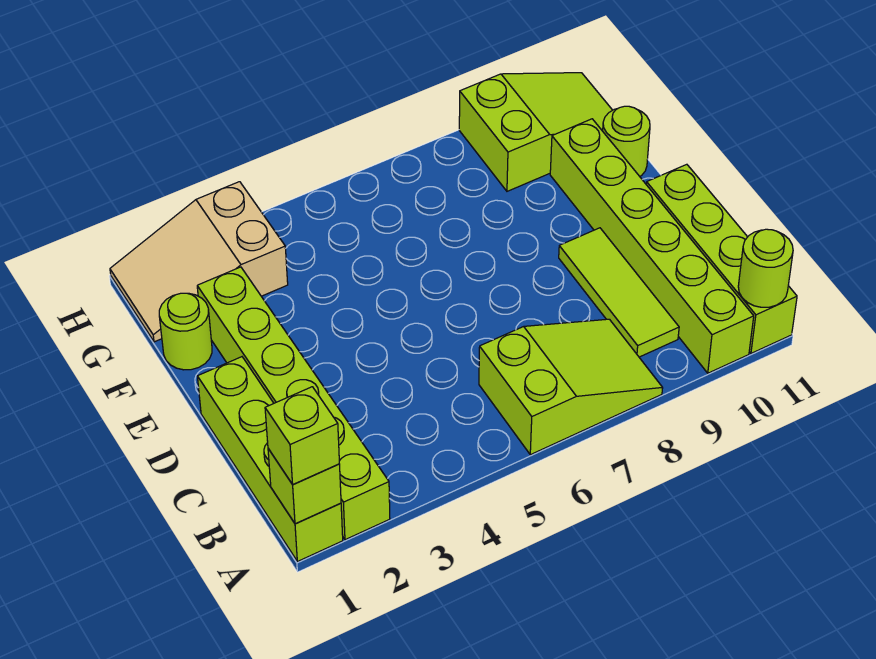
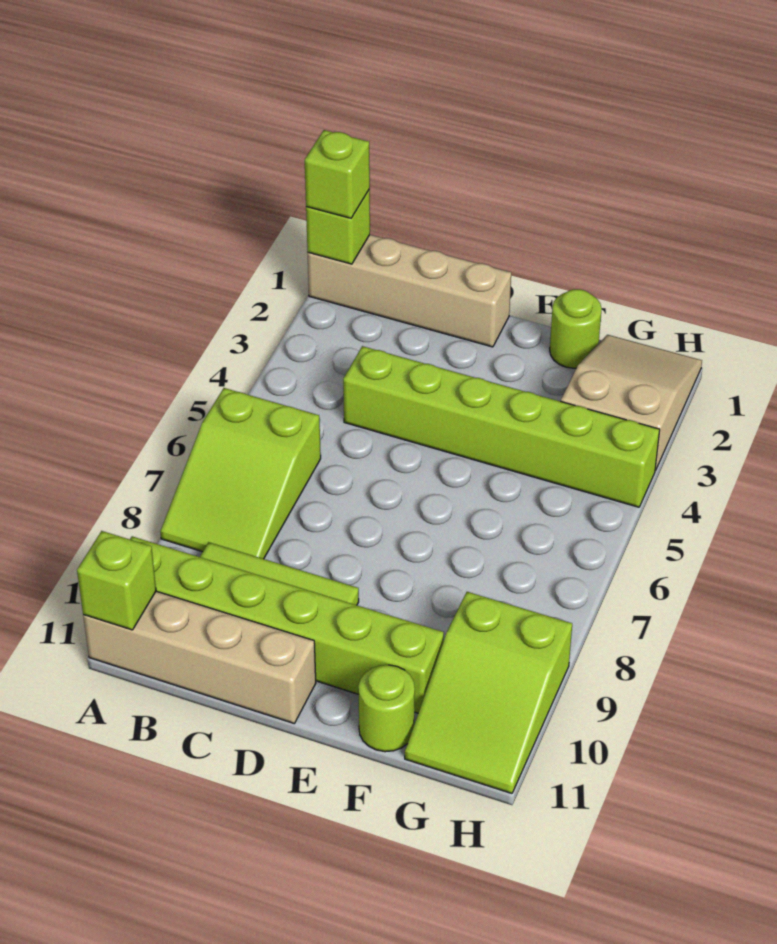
lime 1x4 brick [197,357,343,562] -> tan 1x4 brick [308,235,511,347]
lime 1x6 brick [197,267,390,540] -> lime 1x6 brick moved to [343,346,660,507]
lime 1x4 brick [646,164,797,353] -> tan 1x4 brick [83,591,316,724]
lime 1x1 round brick [738,229,793,307] -> lime 1x1 brick [77,531,156,630]

